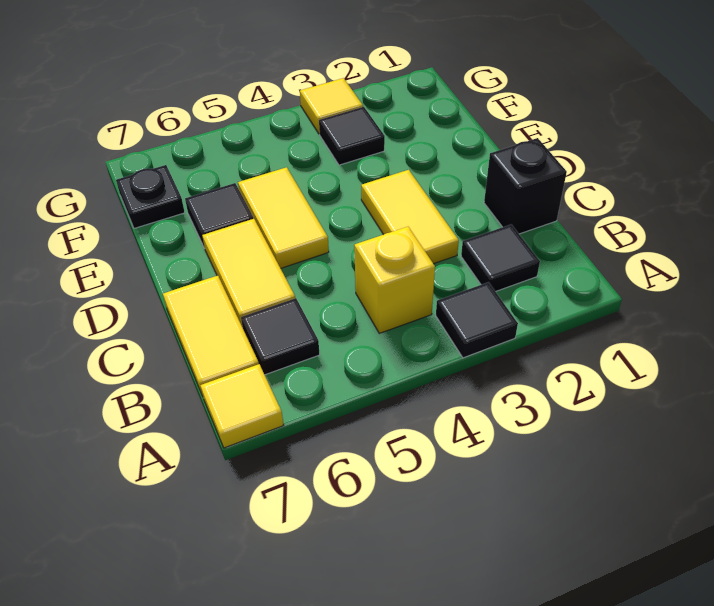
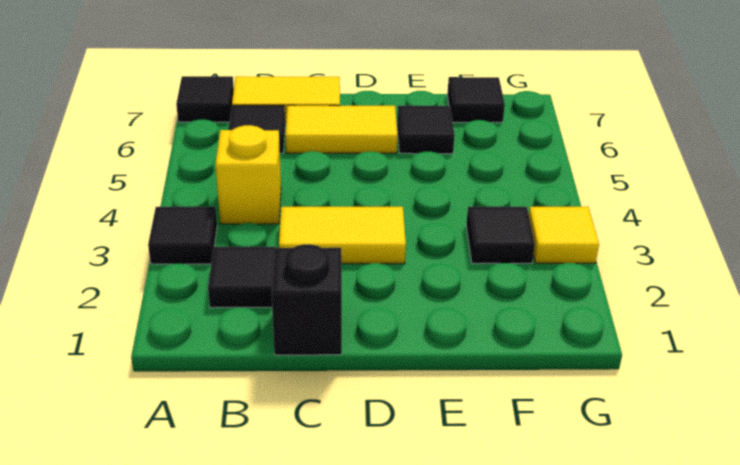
yellow 1x1 tile [200,364,283,448] -> black 1x1 tile [176,76,234,122]
yellow 1x2 tile [238,167,329,268] -> none
black 1x1 plate [116,165,185,228] -> black 1x1 tile [447,77,505,122]

